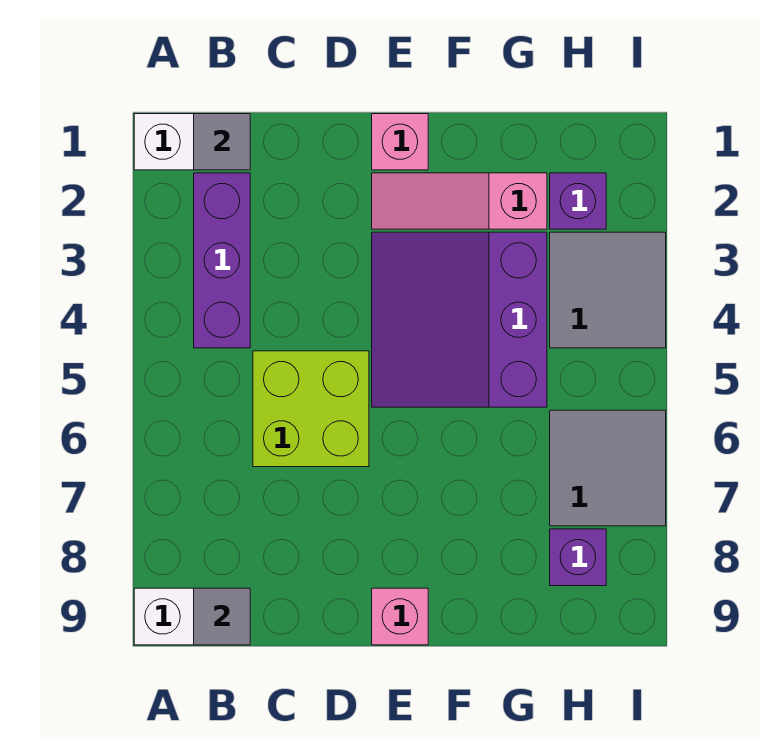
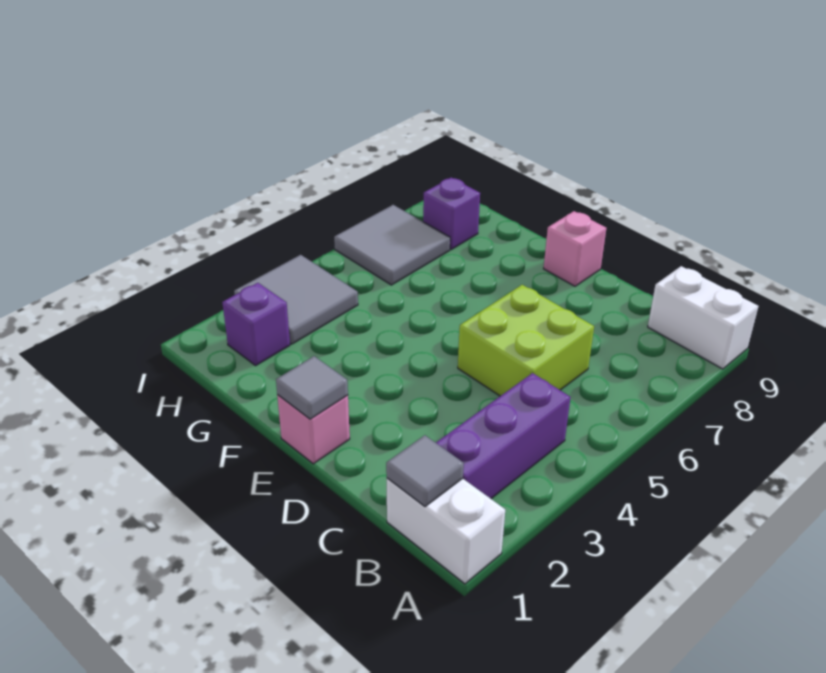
grey 1x1 tile [194,588,250,645] -> grey 1x1 tile moved to [276,356,348,419]
pink 1x3 slope [372,173,547,229] -> none
purple 3x3 slope [372,232,547,407] -> none

